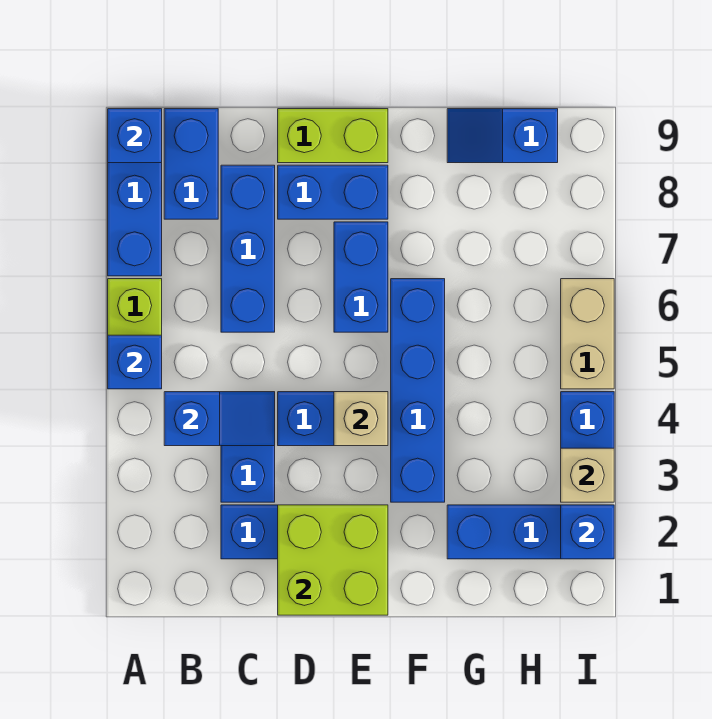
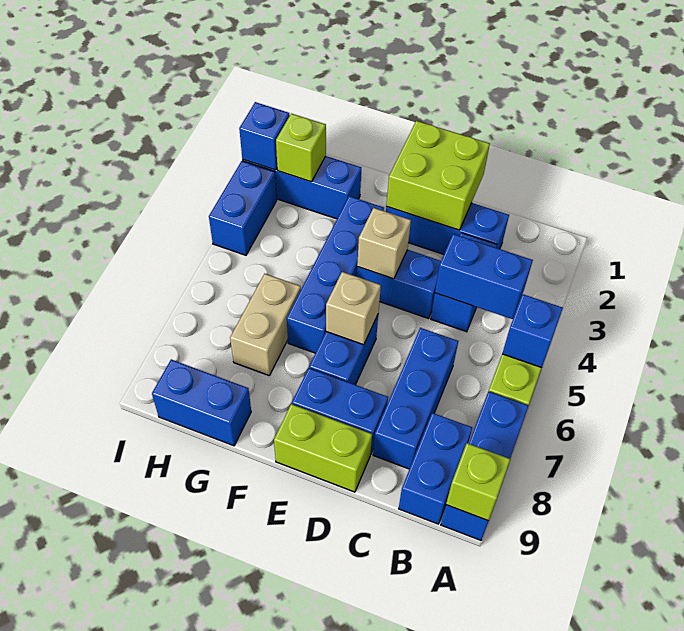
blue 1x1 brick [108,109,162,163] -> lime 1x1 brick [446,443,510,521]
blue 1x2 slope [164,392,275,446] -> blue 1x2 brick [435,234,533,319]
blue 1x2 slope [447,109,558,163] -> blue 1x2 brick [152,359,251,446]
none -> lime 1x1 brick [276,114,326,182]
tan 1x1 brick [561,448,614,502] -> tan 1x1 brick moved to [326,272,381,345]
tan 1x2 brick [561,279,614,389] -> tan 1x2 brick moved to [230,274,301,376]

